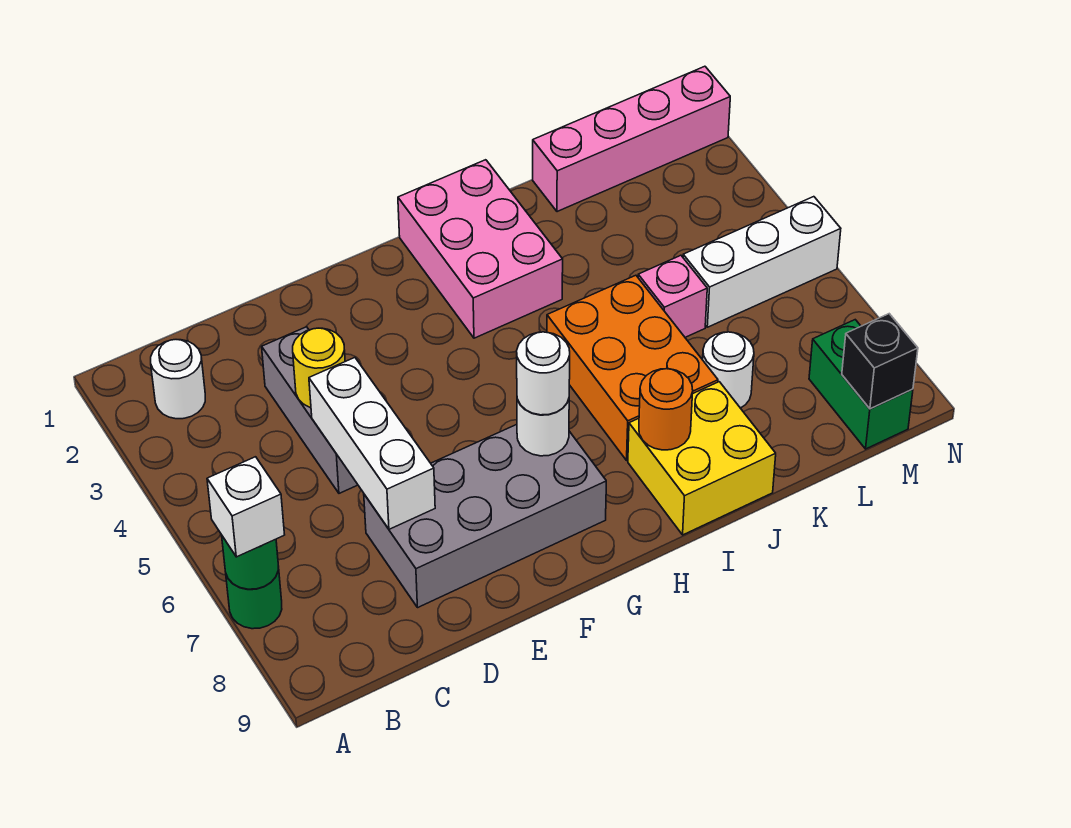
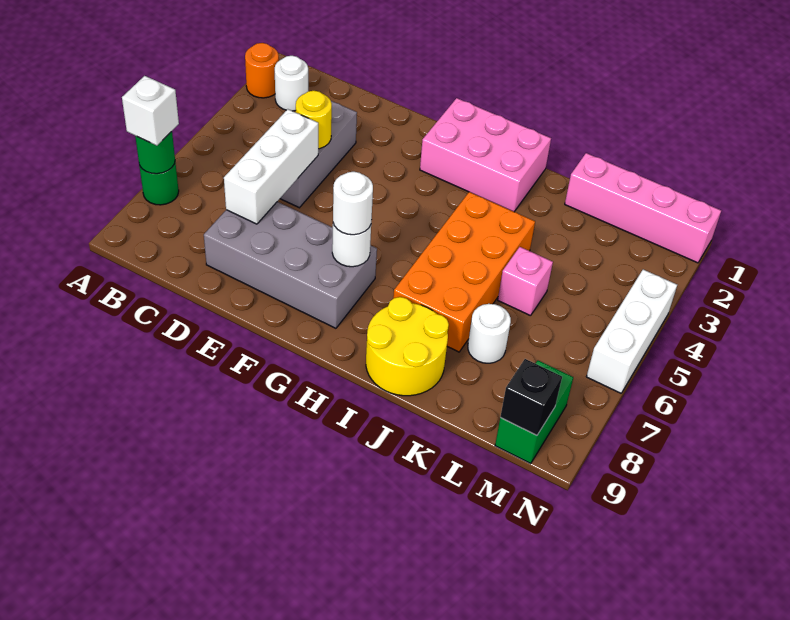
pink 2x3 brick [398,160,563,338] -> pink 2x3 brick turned to [420,98,551,212]
orange 2x3 brick [547,275,718,460] -> orange 2x4 brick [393,192,535,352]
yellow 2x2 brick [628,382,776,535] -> yellow 2x2 round brick [366,297,449,396]
orange 1x1 round brick [639,369,693,450] -> orange 1x1 round brick moved to [245,43,279,98]
white 1x3 brick [683,197,841,327] -> white 1x3 brick turned to [586,270,677,393]

